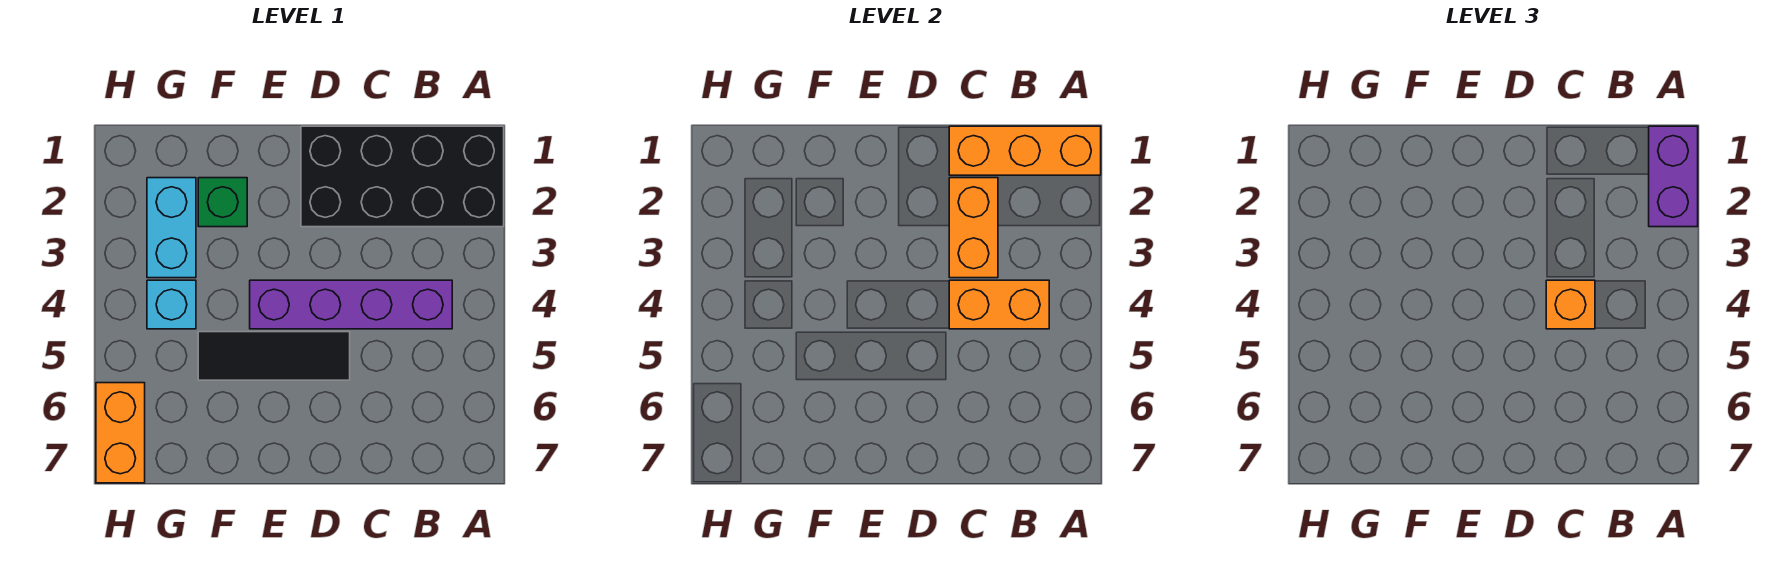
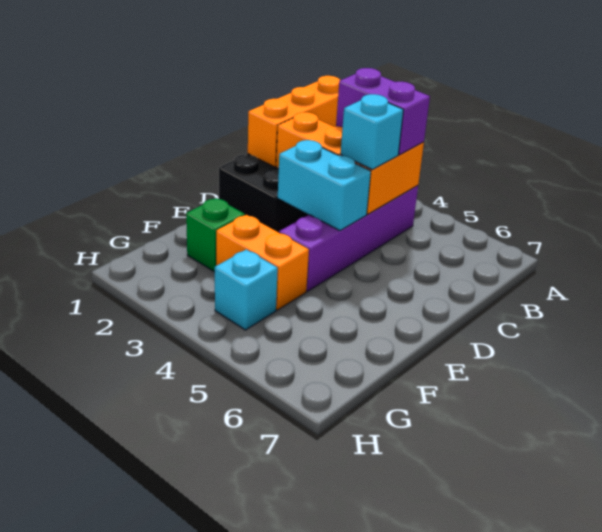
purple 1x2 brick [1649,126,1698,227] -> purple 1x2 brick moved to [336,68,430,155]
orange 1x1 brick [1546,280,1595,329] -> cyan 1x1 brick [340,94,403,170]
black 1x3 tile [198,332,350,380] -> none
cyan 1x2 brick [147,178,196,278] -> cyan 1x2 brick moved to [278,140,371,231]
orange 1x2 brick [96,383,145,483] -> orange 1x2 brick moved to [216,215,309,310]

